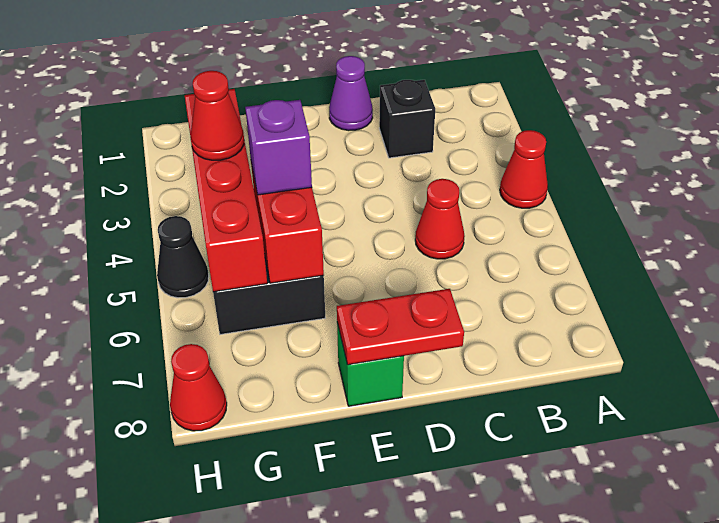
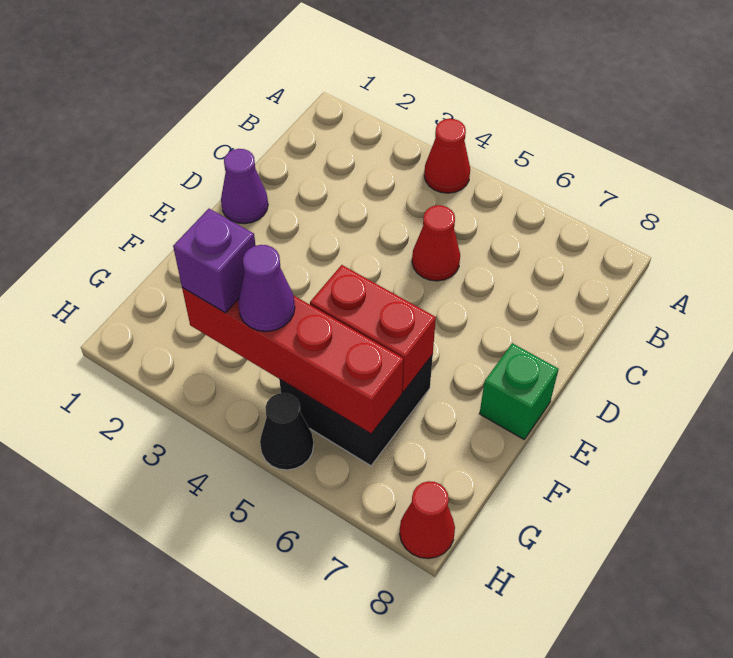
black 1x1 brick [379,80,435,158] -> none
red 1x2 plate [337,289,464,365] -> none
purple 1x1 brick [245,100,312,195] -> purple 1x1 brick moved to [173,209,256,313]
red 1x1 cone [190,71,244,160] -> purple 1x1 cone [238,245,295,332]

